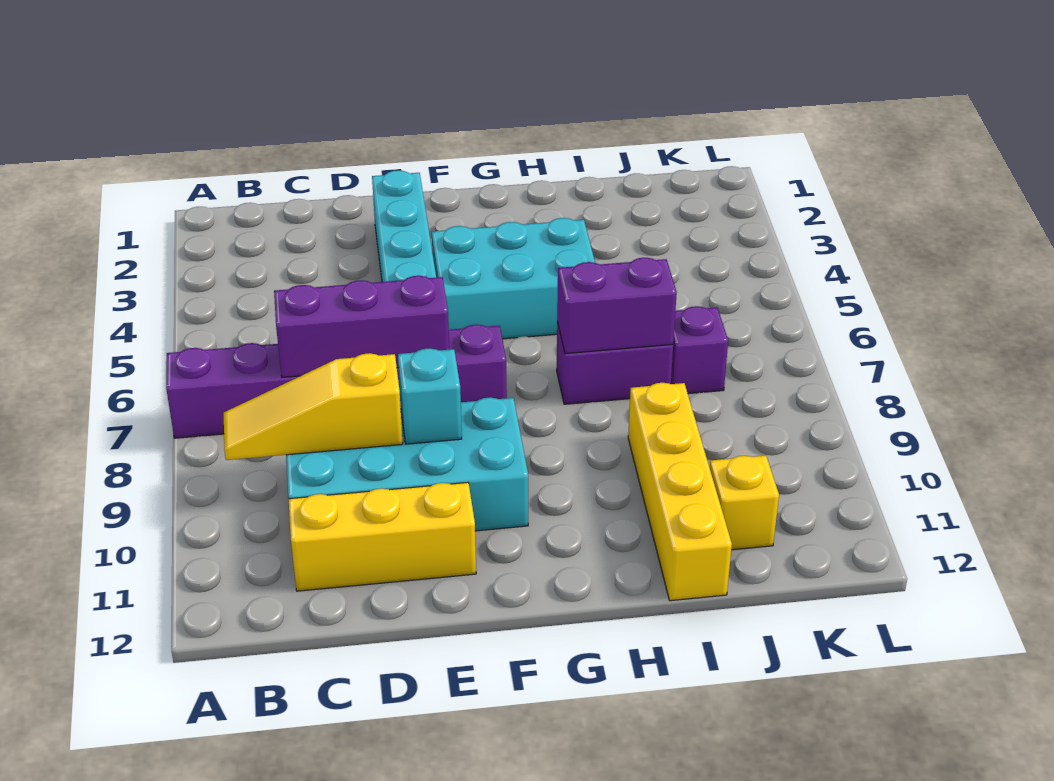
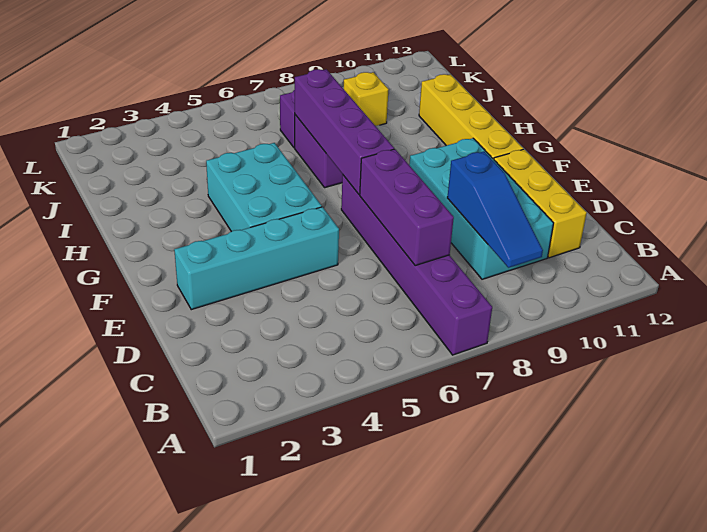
yellow 1x3 slope [224,353,403,460] -> blue 1x3 slope [447,151,543,268]
cyan 1x1 brick [398,348,462,444] -> none
purple 1x2 brick [557,258,677,354] -> purple 1x4 brick [295,69,394,195]
yellow 1x4 brick [628,383,732,601] -> yellow 1x4 brick turned to [419,74,523,159]
yellow 1x1 brick [710,455,779,550] -> yellow 1x1 brick moved to [343,72,389,126]

